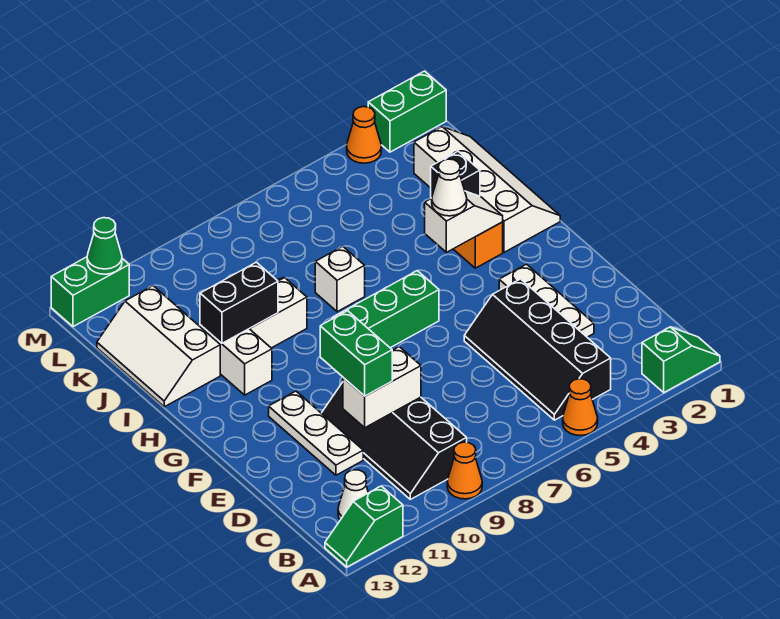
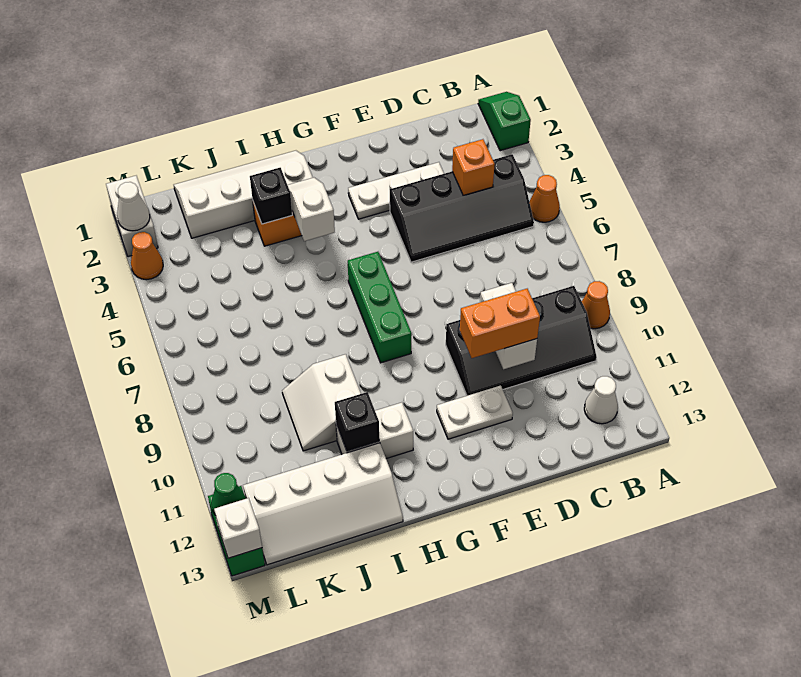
green 1x2 slope [325,486,403,567] -> none
none -> orange 1x1 brick [452,139,495,195]
green 1x2 brick [320,311,392,396] -> orange 1x2 brick [460,289,540,358]
white 1x3 plate [269,391,363,475] -> white 1x2 plate [437,386,513,439]
white 1x1 cone [432,159,467,216] -> white 1x1 cone moved to [117,182,150,231]
white 1x1 brick [315,247,365,312] -> white 1x1 brick moved to [214,498,262,558]
black 1x2 brick [200,262,278,343] -> black 1x1 brick [335,392,379,451]
white 2x3 slope [97,286,220,407] -> white 2x4 slope [243,443,403,565]
green 1x2 brick [368,71,446,152] -> white 1x2 brick [106,176,158,257]

